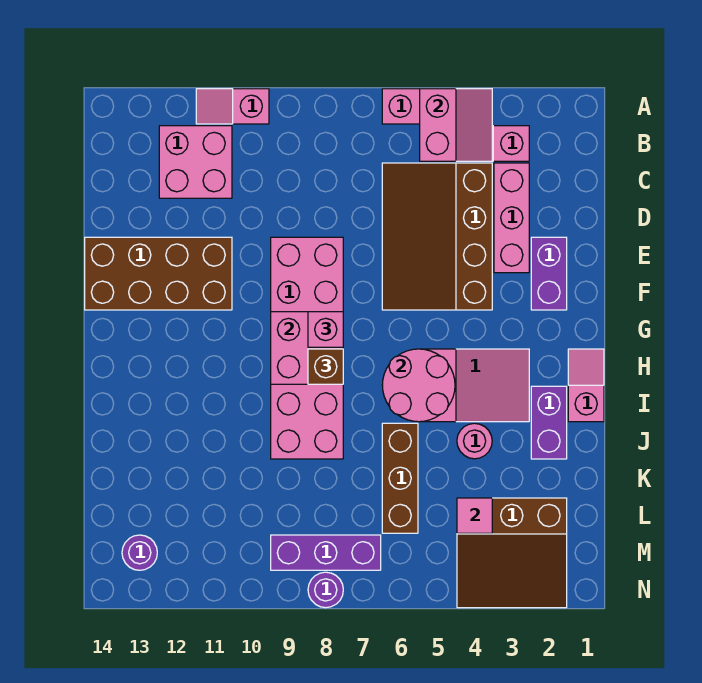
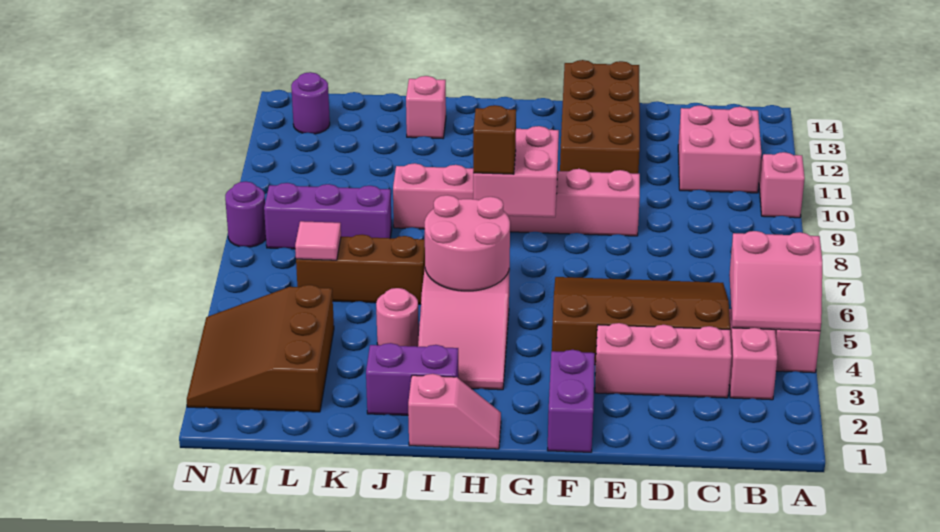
purple 1x2 brick [531,237,567,310] -> purple 1x2 brick turned to [547,350,595,452]
pink 2x6 brick [271,237,343,459] -> pink 1x6 brick [393,163,640,236]
pink 1x1 brick [308,312,343,347] -> pink 1x1 brick moved to [406,76,446,138]
pink 1x1 tile [457,498,492,533] -> pink 1x1 tile moved to [295,221,341,260]
purple 1x3 brick [271,535,381,570] -> purple 1x3 brick turned to [264,183,392,249]

